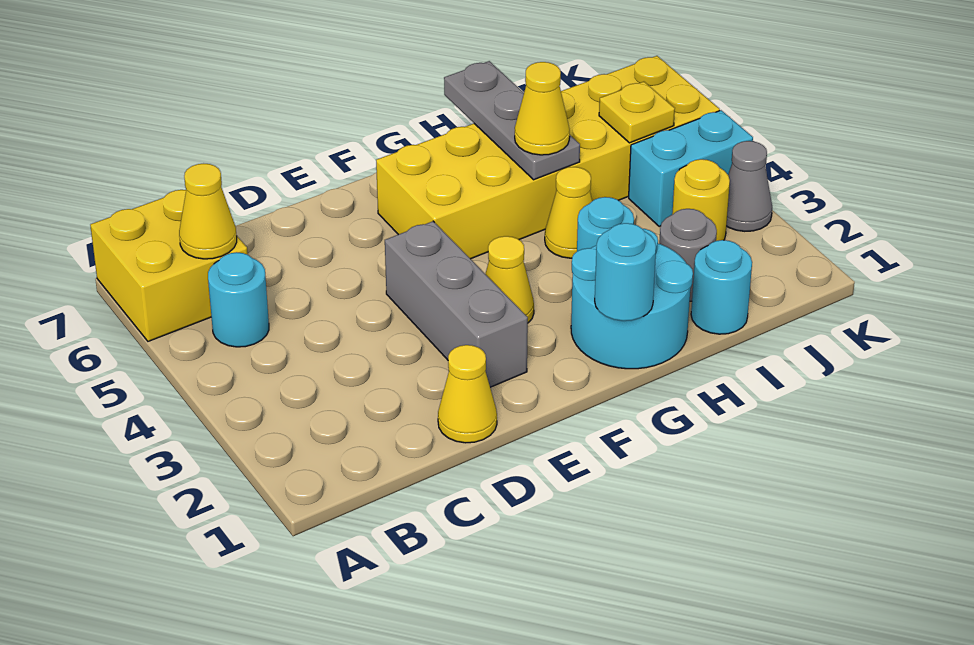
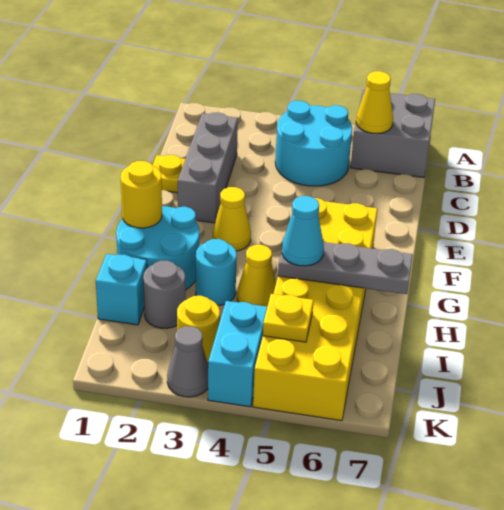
yellow 2x2 brick [90,190,248,341] -> grey 2x2 brick [351,90,435,178]
cyan 1x1 round brick [208,252,269,347] -> cyan 2x2 round brick [275,101,352,186]
yellow 1x1 cone [438,345,497,443] -> yellow 1x1 plate [153,155,185,193]
grey 1x3 brick [385,221,528,387] -> grey 1x3 brick turned to [178,112,238,223]
cyan 1x1 round brick [595,223,656,321] -> yellow 1x1 round brick [121,161,162,228]
yellow 1x1 cone [515,62,570,155] -> cyan 1x1 cone [282,196,324,266]
cyan 1x1 round brick [691,240,752,334] -> cyan 1x1 brick [96,254,147,325]

